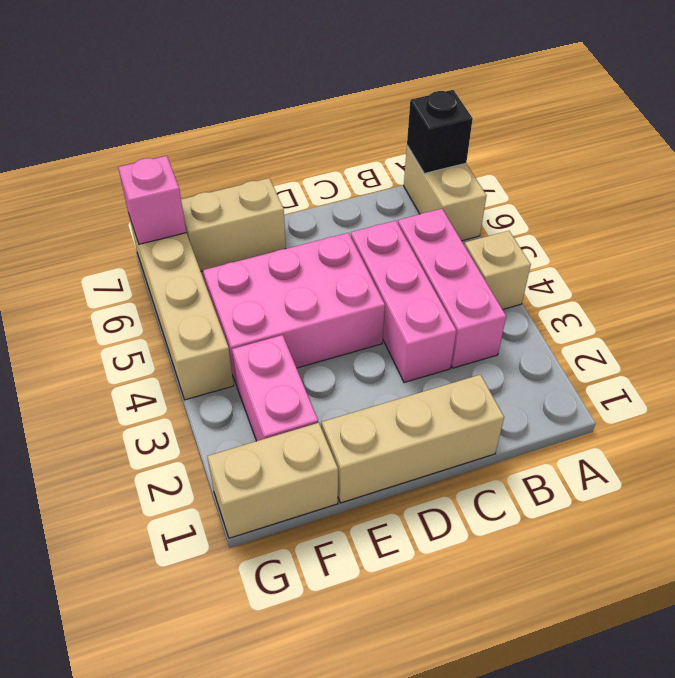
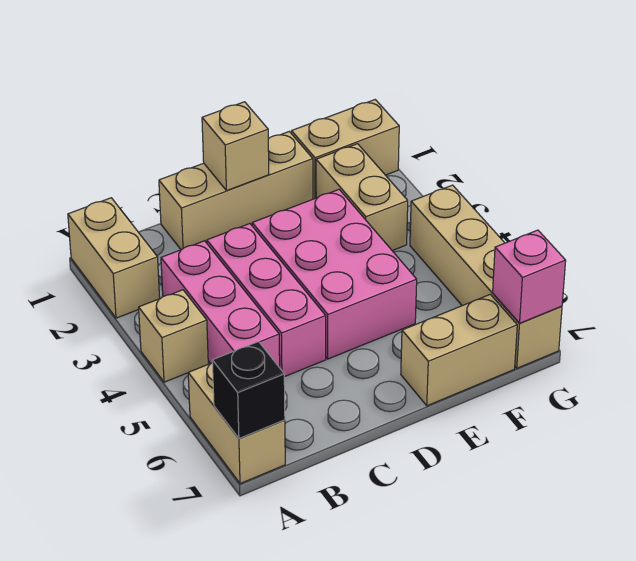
none -> tan 1x2 brick [68,198,160,318]
none -> tan 1x1 brick [202,102,269,191]
pink 2x3 brick [203,233,385,385] -> pink 2x3 brick turned to [252,190,417,359]
pink 1x2 brick [232,335,318,441] -> tan 1x2 brick [316,144,408,251]

